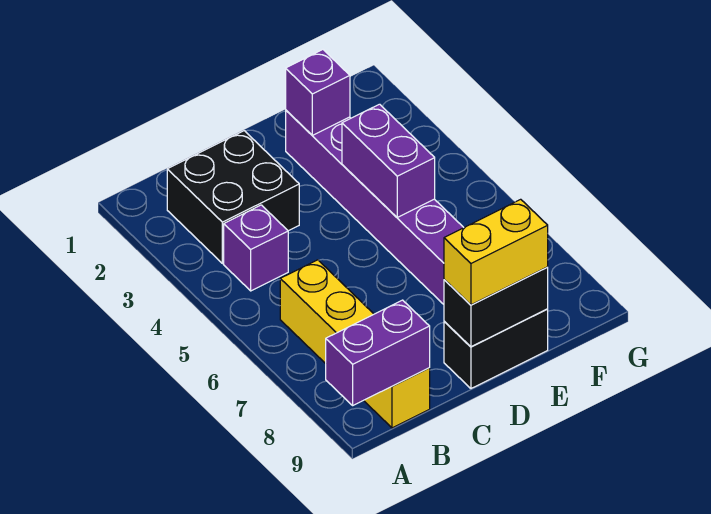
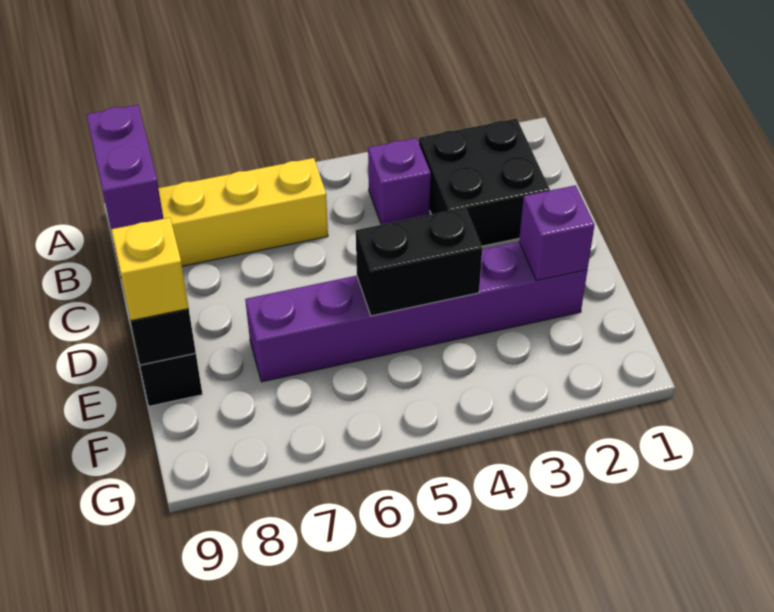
yellow 1x2 brick [444,199,548,305] -> yellow 1x1 brick [111,218,189,321]
purple 1x2 brick [342,104,435,217] -> black 1x2 brick [356,208,482,316]

